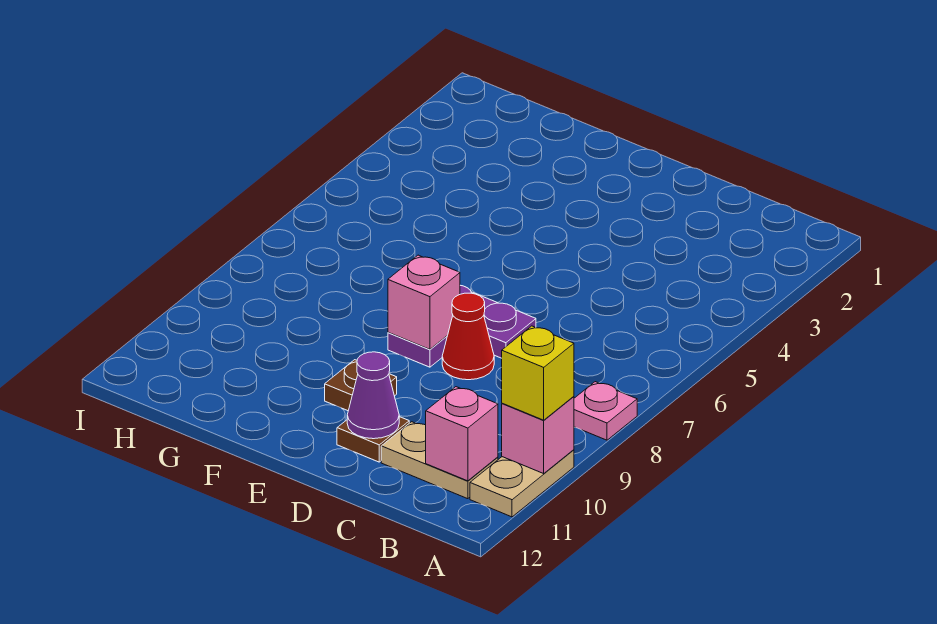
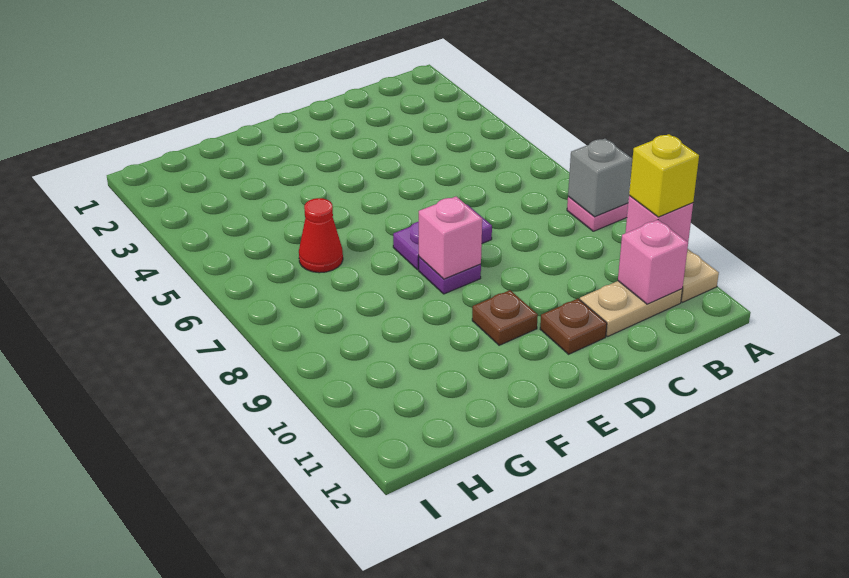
none -> grey 1x1 brick [568,139,632,217]
red 1x1 cone [442,293,494,380] -> red 1x1 cone moved to [299,198,343,273]
purple 1x1 cone [347,352,399,439] -> none

